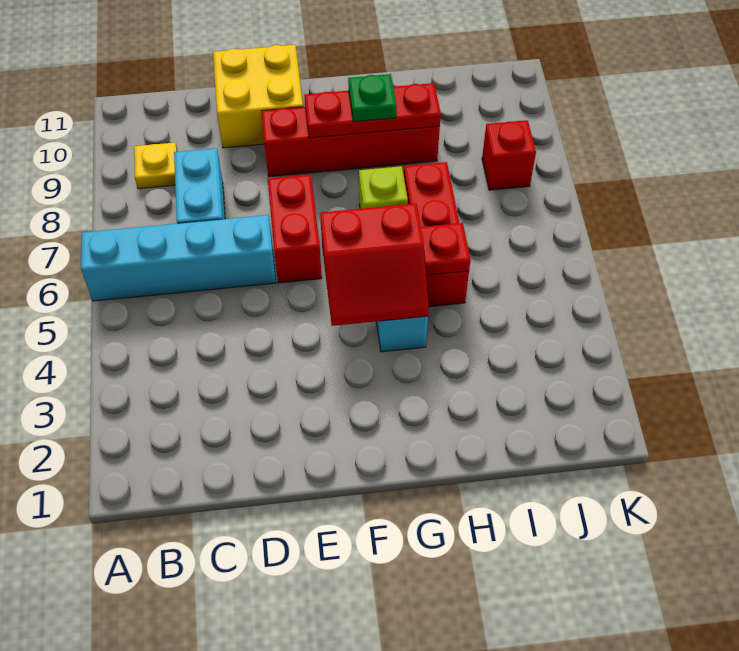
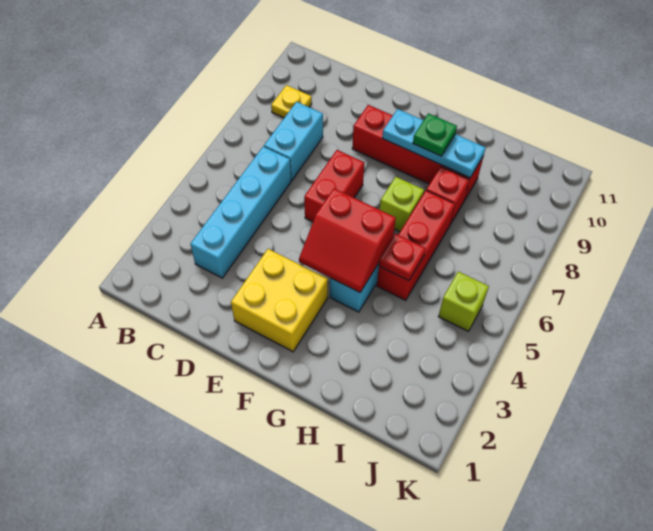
cyan 1x4 brick [81,215,276,301] -> cyan 1x4 brick turned to [190,147,291,278]
yellow 2x2 brick [213,45,303,148] -> yellow 2x2 brick moved to [231,249,328,352]
red 1x3 plate [304,83,441,138] -> cyan 1x3 plate [382,109,485,178]
none -> lime 1x1 brick [438,271,489,331]
red 1x1 brick [482,120,536,190] -> red 1x1 brick moved to [426,167,469,223]

